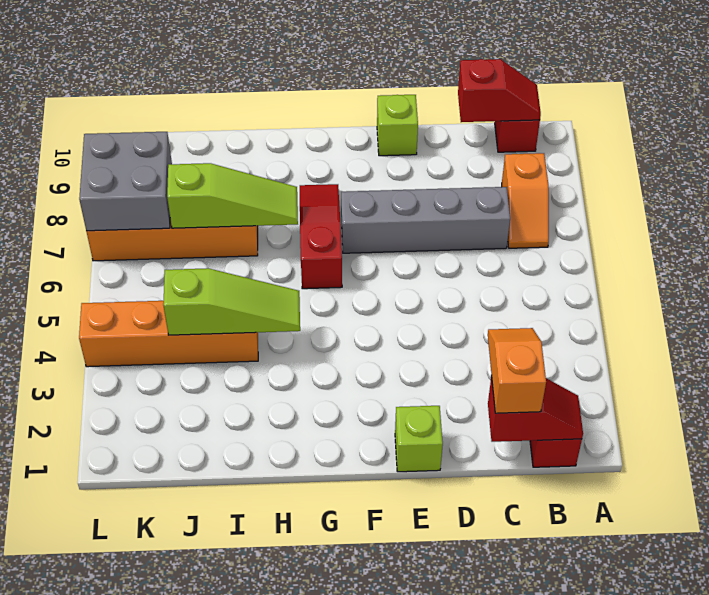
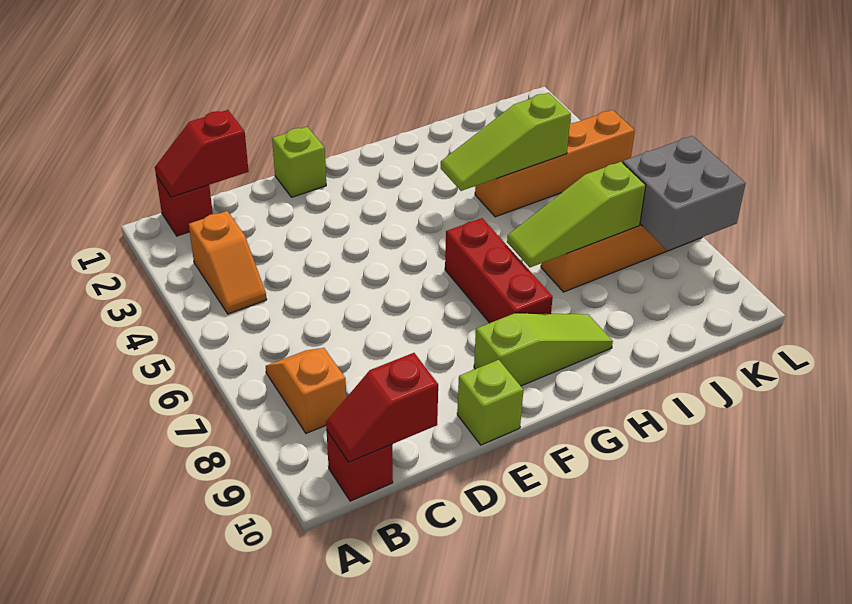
orange 1x2 slope [488,328,546,413] -> orange 1x2 slope moved to [189,211,267,314]
grey 1x4 brick [341,187,510,253] -> none
none -> lime 1x3 slope [474,313,613,386]
red 1x3 slope [300,184,342,289] -> red 1x3 brick [445,218,553,323]

